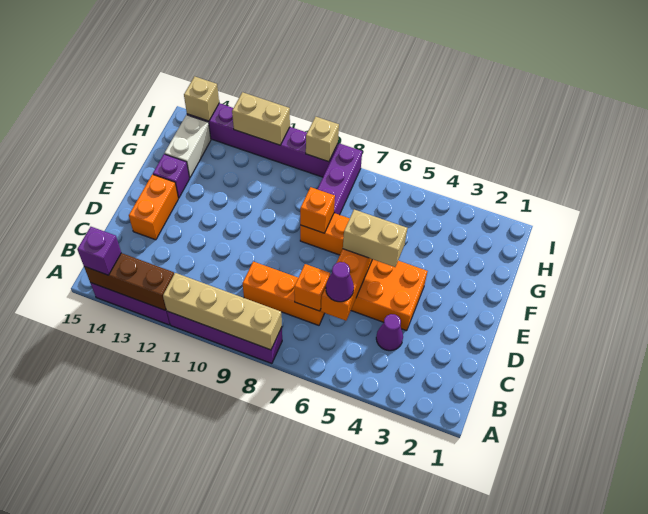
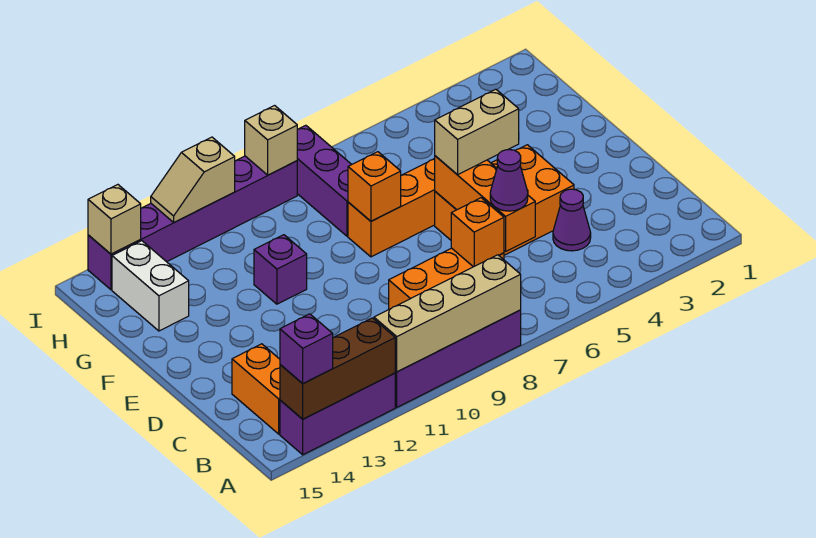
orange 1x2 brick [129,174,178,240] -> orange 1x2 brick moved to [232,344,280,434]
purple 1x1 brick [153,154,189,198] -> purple 1x1 brick moved to [254,235,307,304]
tan 1x2 brick [232,92,290,145] -> tan 1x2 slope [151,137,235,222]

